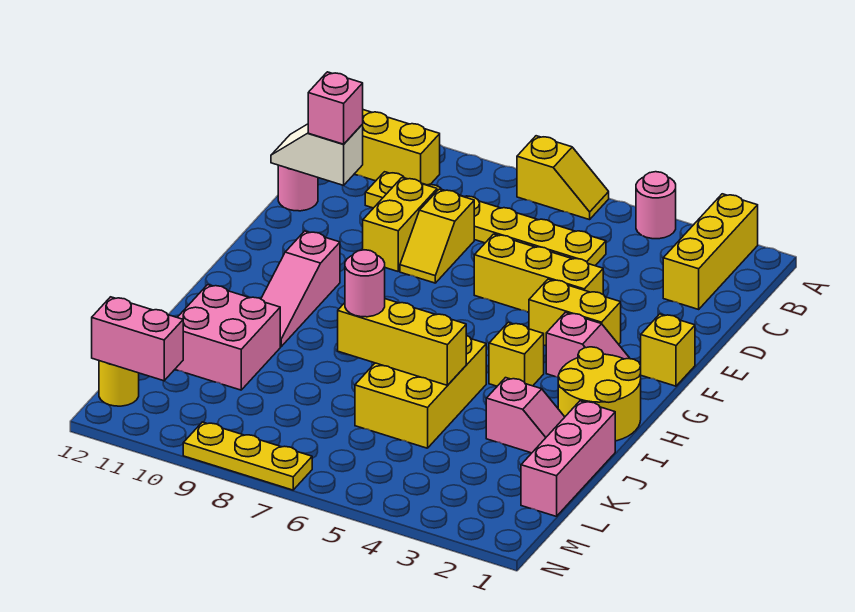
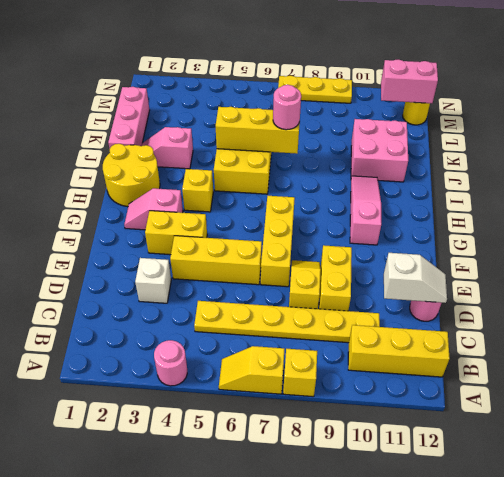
yellow 1x3 brick [663,194,758,309] -> yellow 1x3 brick moved to [261,196,295,287]
none -> white 1x1 brick [135,258,171,303]
pink 1x1 brick [308,72,363,144] -> none
yellow 1x1 brick [641,314,695,386] -> yellow 1x1 brick moved to [283,349,317,397]

